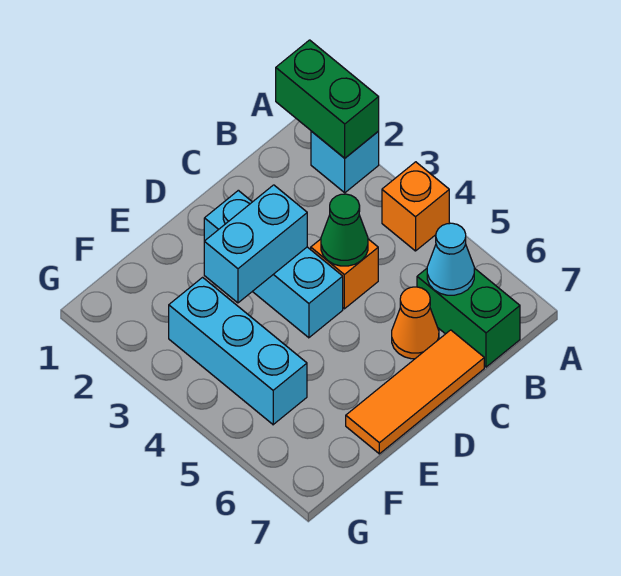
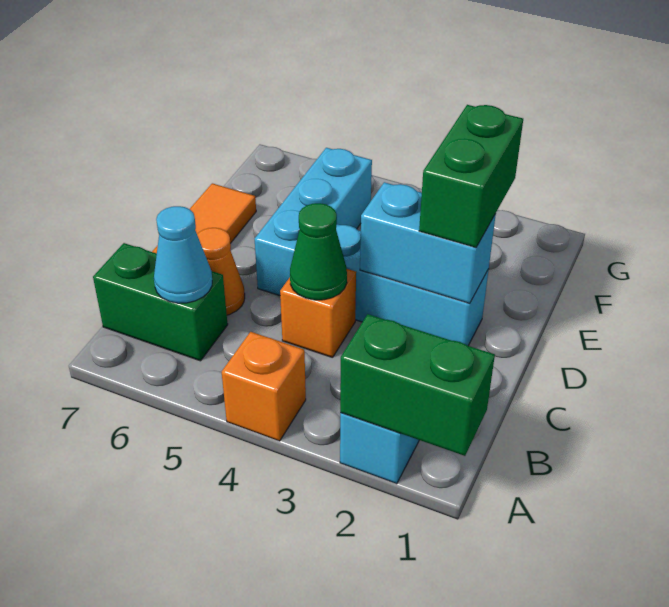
none -> green 1x2 brick [419,105,523,248]
cyan 1x2 brick [204,185,307,303] -> cyan 1x2 brick turned to [360,182,496,303]
cyan 1x3 brick [169,277,307,425] -> cyan 1x3 brick turned to [255,148,372,296]

